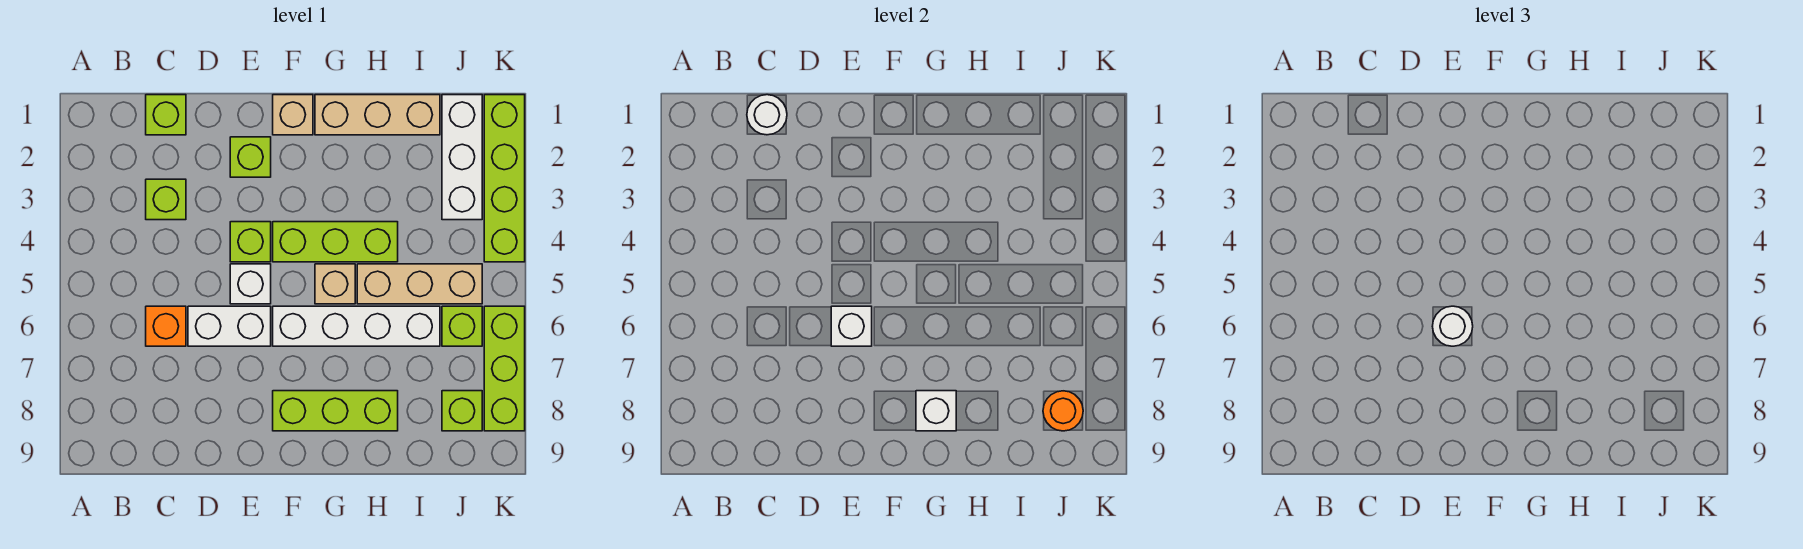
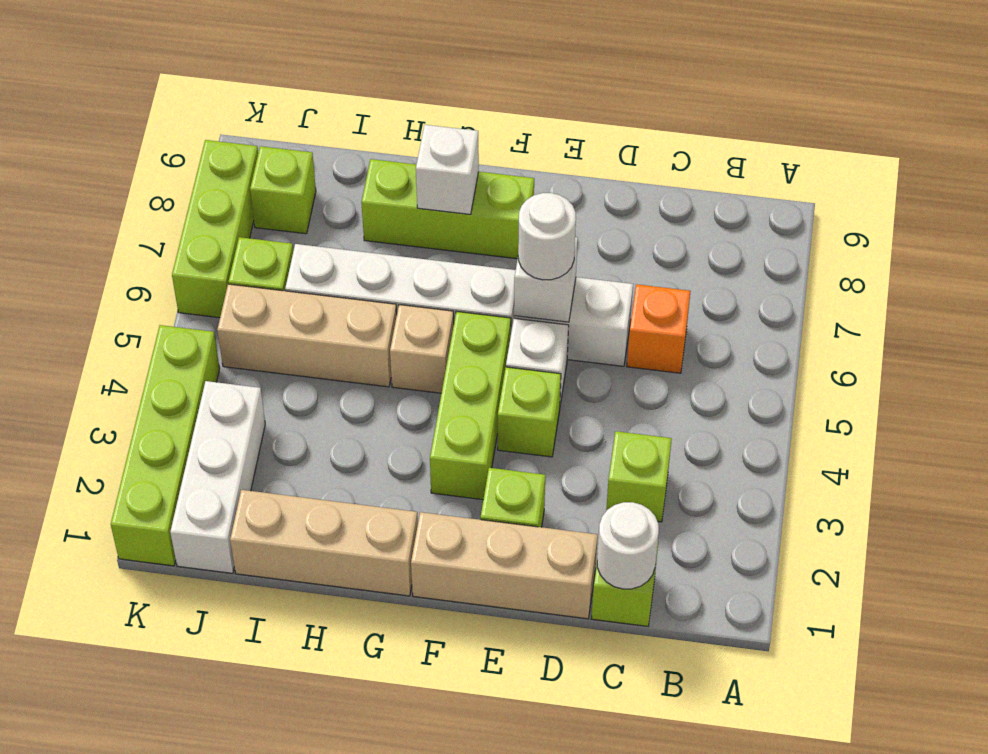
tan 1x1 brick [273,95,313,135] -> tan 1x3 brick [411,512,598,619]
lime 1x3 brick [273,222,398,262] -> lime 1x3 brick turned to [430,311,511,500]
orange 1x1 round brick [1043,391,1083,431] -> none

